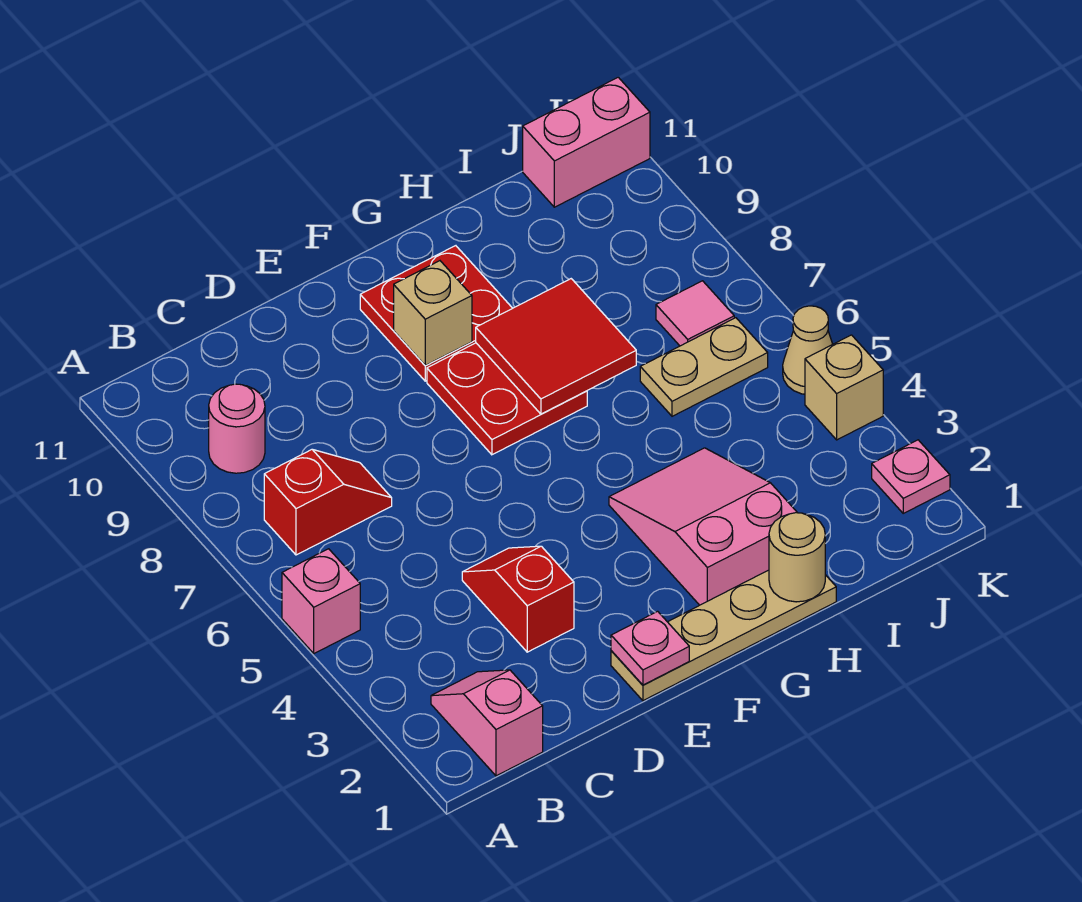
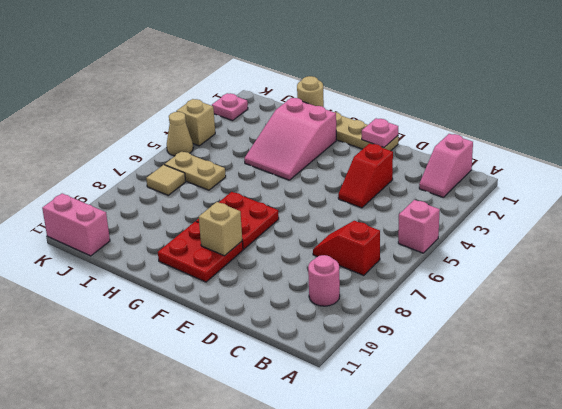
red 2x2 tile [476,279,636,414] -> none
pink 1x1 tile [656,281,734,346] -> tan 1x1 tile [146,165,186,195]

